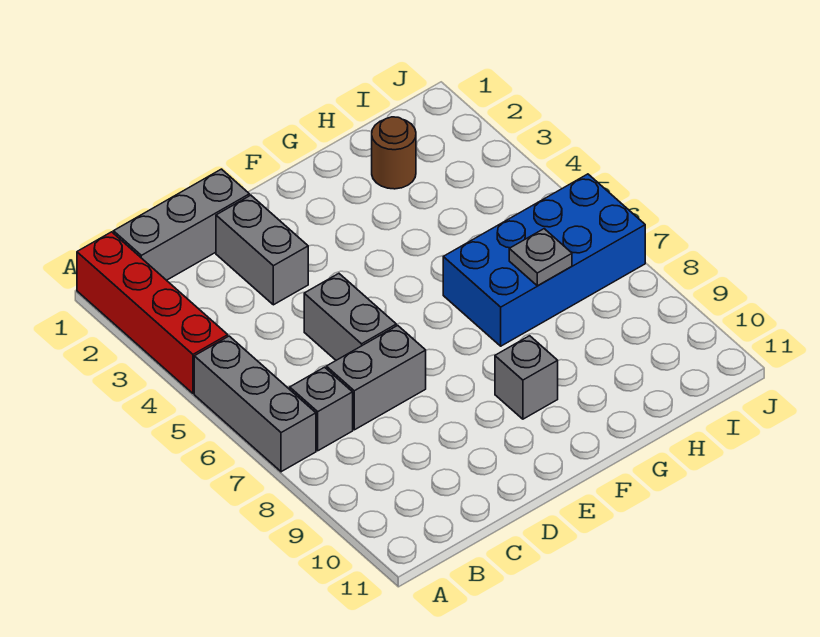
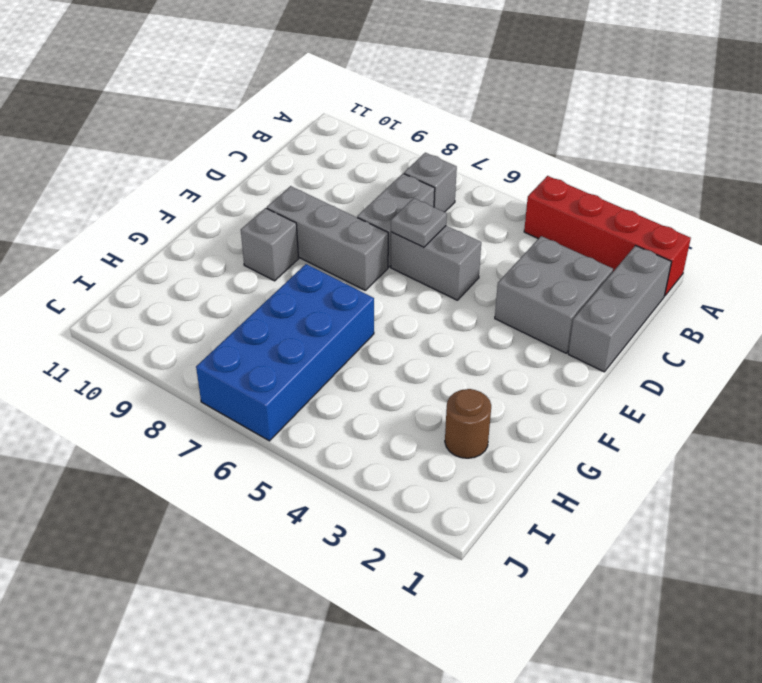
grey 1x3 brick [194,336,316,472] -> grey 1x3 brick moved to [267,186,388,291]
grey 1x2 brick [216,195,308,305] -> grey 2x2 brick [495,236,613,353]
grey 1x1 plate [509,229,572,286] -> grey 1x1 plate moved to [391,198,447,247]

